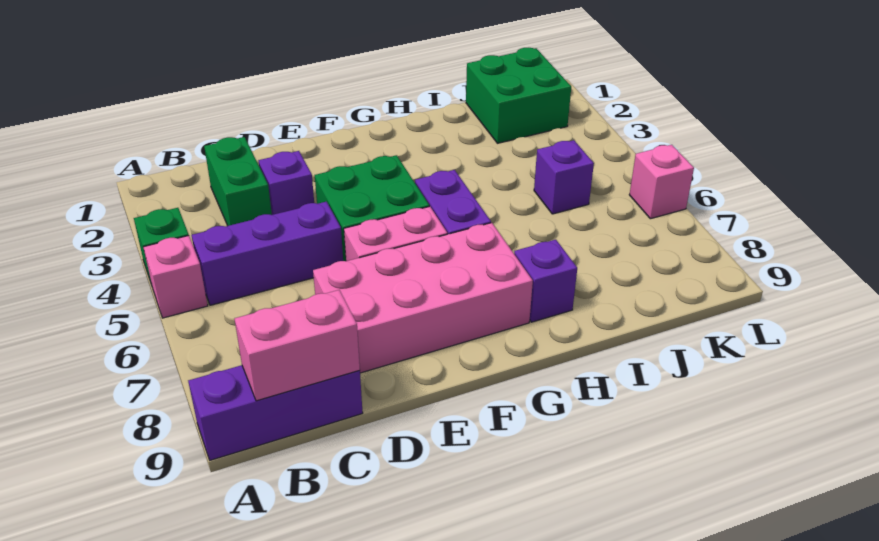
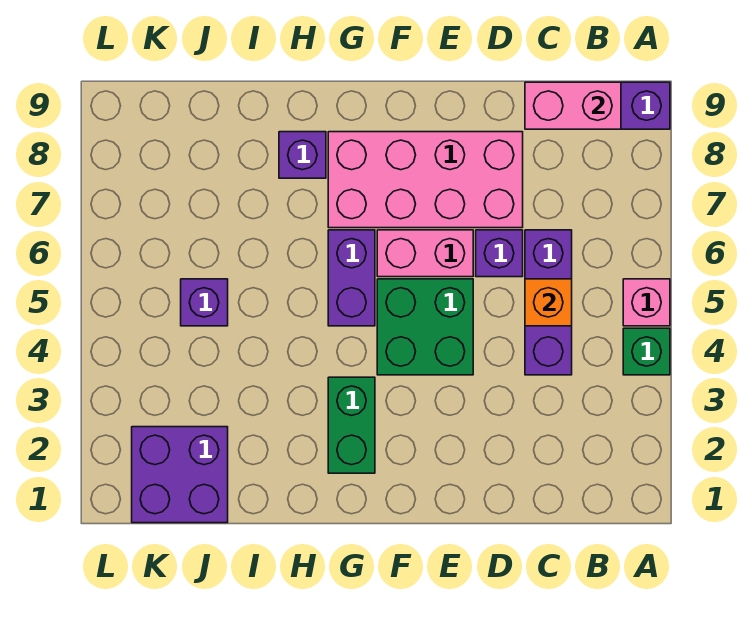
purple 1x3 brick [191,202,343,305] -> purple 1x3 brick turned to [525,230,572,375]
green 1x2 brick [204,137,272,226] -> green 1x2 brick moved to [328,377,375,473]
none -> orange 1x1 brick [525,279,572,326]
purple 1x1 brick [258,151,314,215] -> purple 1x1 brick moved to [476,230,523,277]
green 2x2 brick [466,48,571,143] -> purple 2x2 brick [132,427,228,523]
pink 1x1 brick [629,145,694,219] -> none

